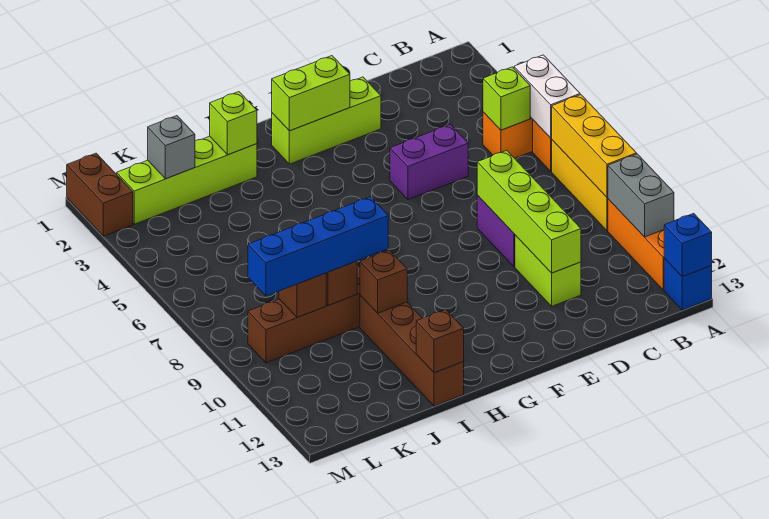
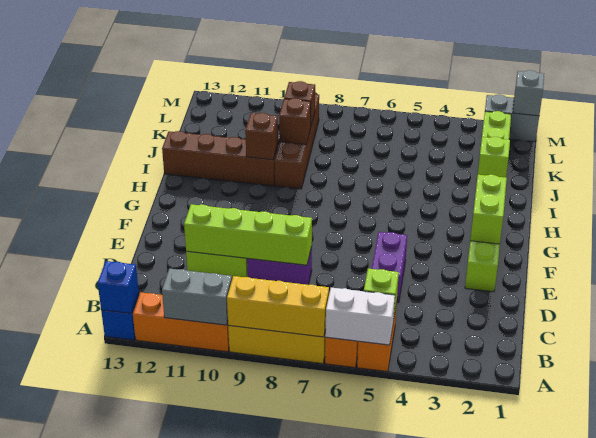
blue 1x4 brick [248,197,388,296] -> none
brown 1x1 brick [416,309,464,373] -> none
grey 1x1 brick [148,116,195,179] -> grey 1x1 brick moved to [513,70,544,116]
brown 1x2 brick [67,153,133,236] -> grey 1x2 brick [485,94,539,142]

